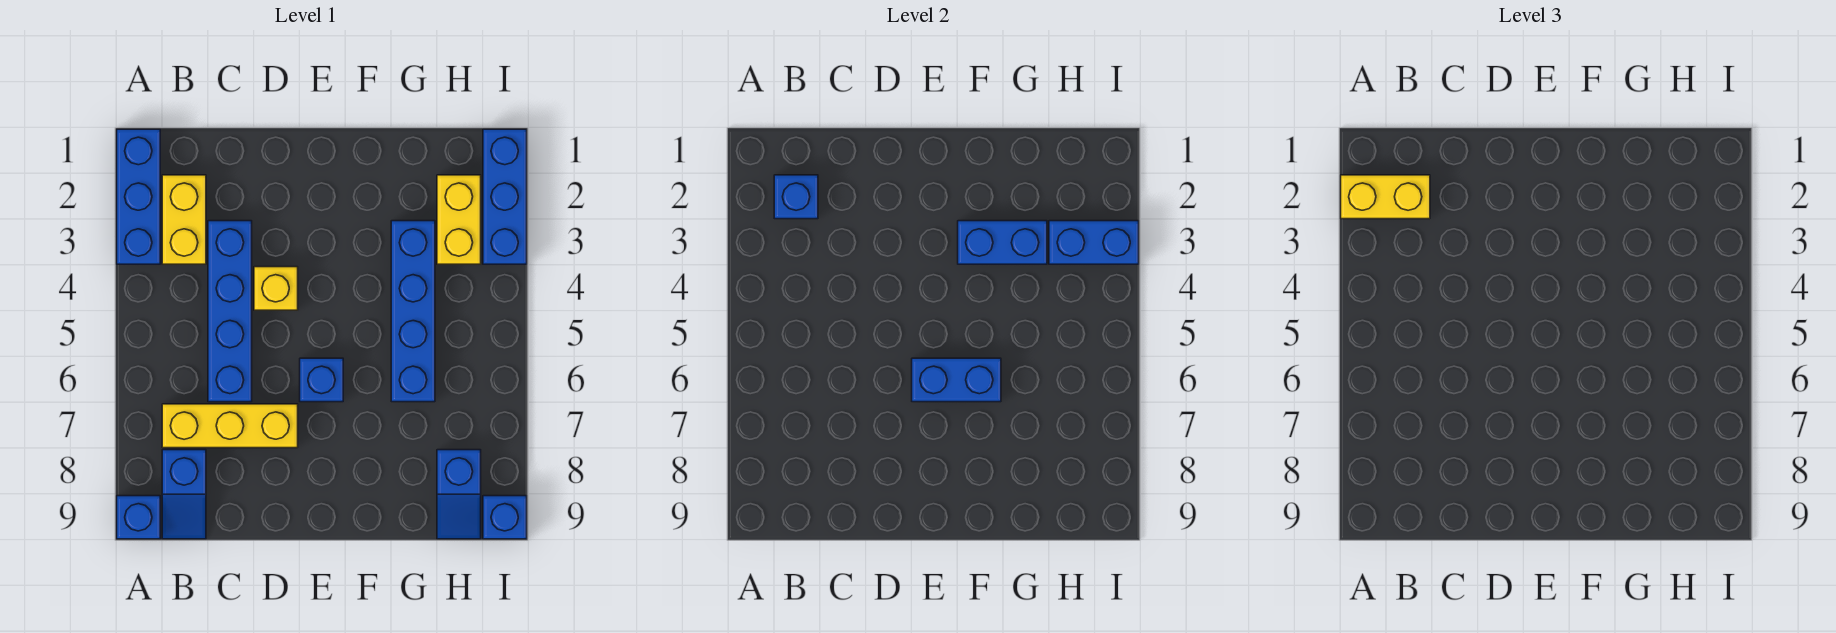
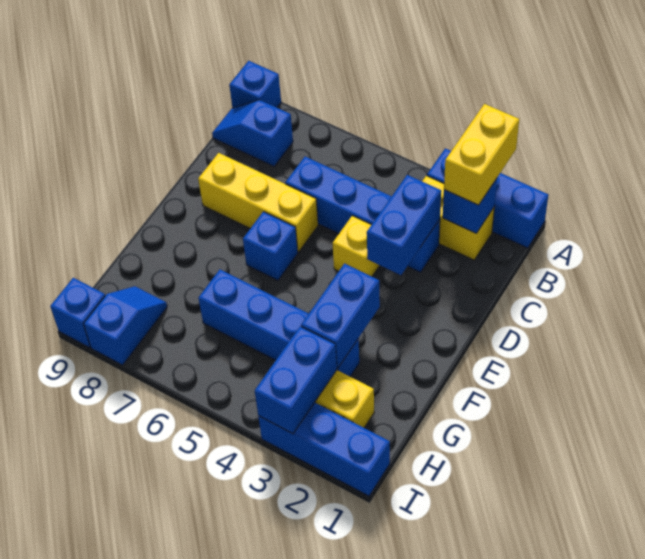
yellow 1x3 brick [162,404,298,448] -> yellow 1x3 brick turned to [198,153,318,252]
blue 1x2 brick [912,358,1001,402] -> blue 1x2 brick moved to [367,175,441,275]
blue 1x2 slope [437,450,481,539] -> blue 1x2 slope turned to [84,286,167,365]

